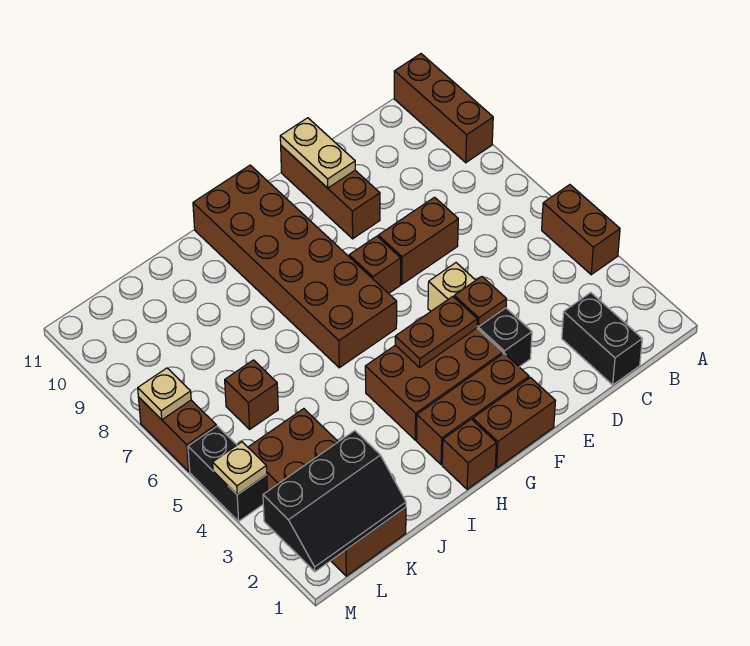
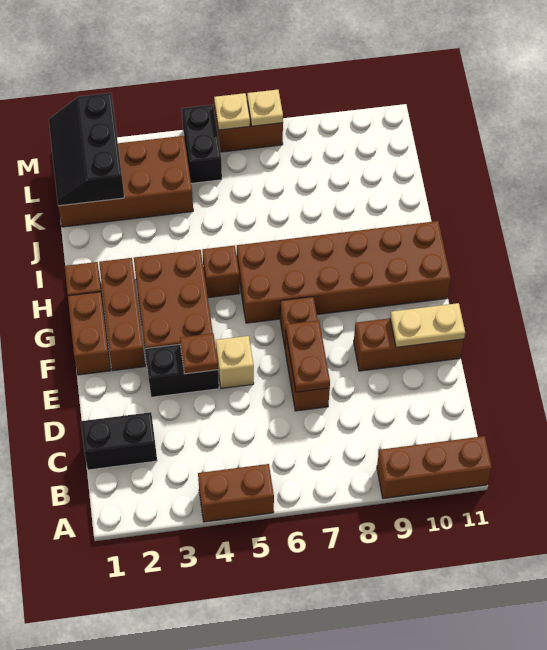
brown 1x2 plate [395,297,477,367] -> brown 1x2 plate moved to [285,320,330,392]
brown 1x1 brick [225,360,278,429] -> brown 1x1 brick moved to [202,245,240,298]
black 1x2 brick [188,426,267,521] -> black 1x2 brick turned to [182,105,222,183]
tan 1x1 plate [213,442,267,495] -> tan 1x1 plate moved to [214,93,250,130]

